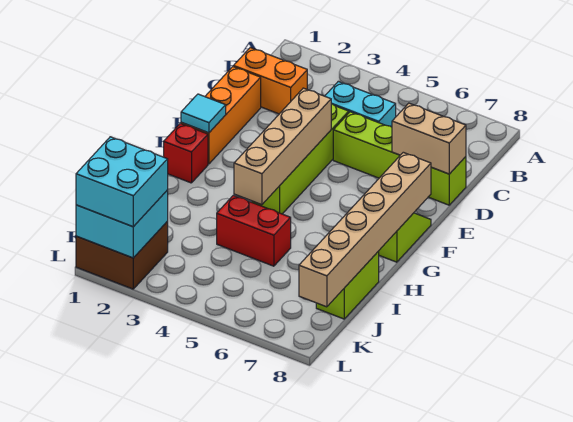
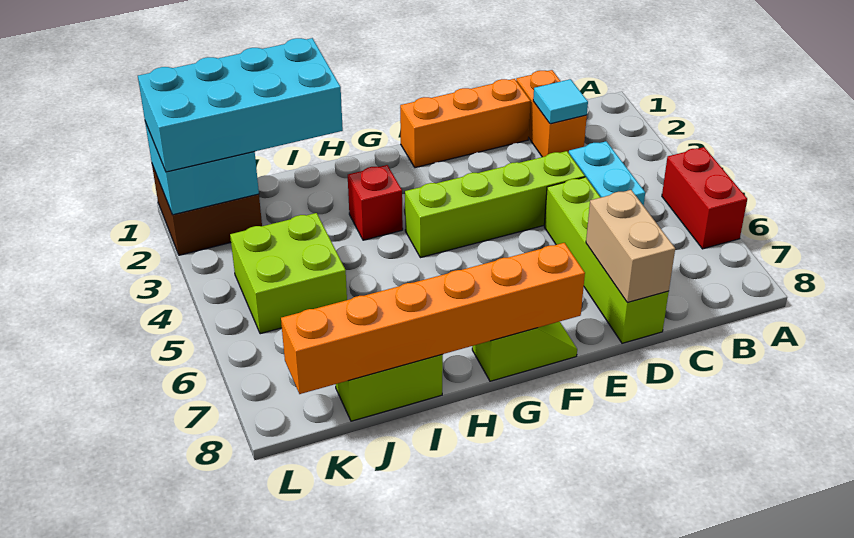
tan 1x4 brick [234,88,332,205] -> none
cyan 1x1 tile [181,94,226,133] -> cyan 1x1 tile moved to [533,79,588,124]
tan 1x6 brick [299,152,431,307] -> orange 1x6 brick [281,243,585,394]
red 1x1 brick [164,123,208,183] -> red 1x1 brick moved to [348,165,403,240]
red 1x2 brick [217,195,291,266] -> red 1x2 brick moved to [662,147,747,249]
none -> lime 2x2 brick [230,213,347,334]
cyan 2x2 brick [76,137,168,227] -> cyan 2x4 brick [138,38,343,172]

